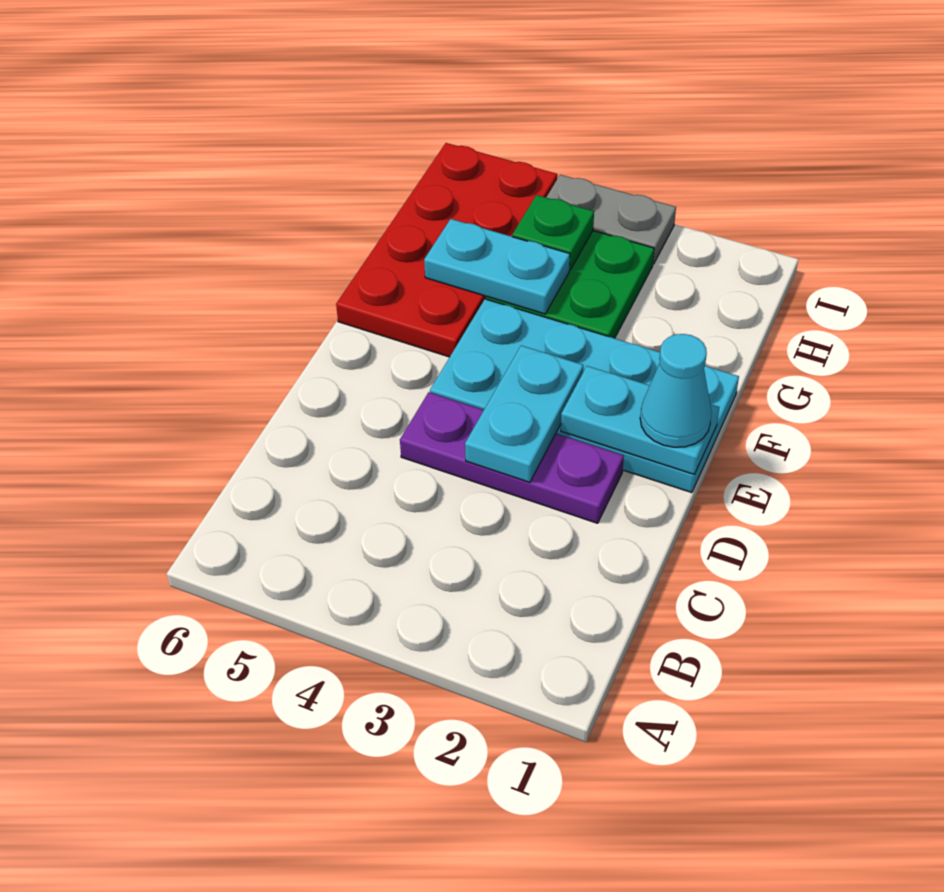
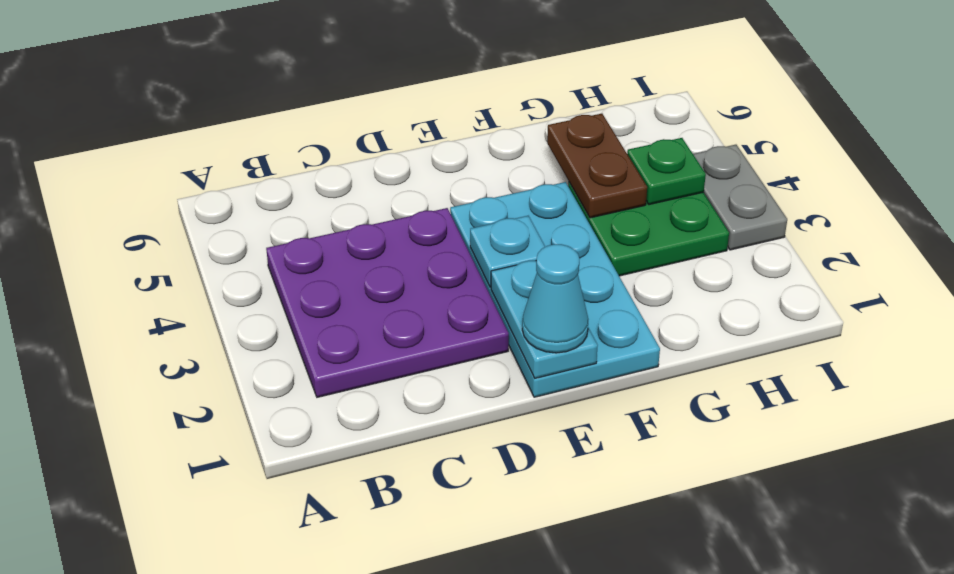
purple 1x3 plate [400,392,624,523] -> purple 3x3 plate [266,208,509,397]
cyan 1x2 plate [465,346,583,482] -> cyan 1x1 plate [470,216,545,287]
red 2x4 plate [336,143,557,357] -> none
cyan 1x2 plate [424,219,570,314] -> brown 1x2 plate [547,114,647,218]

